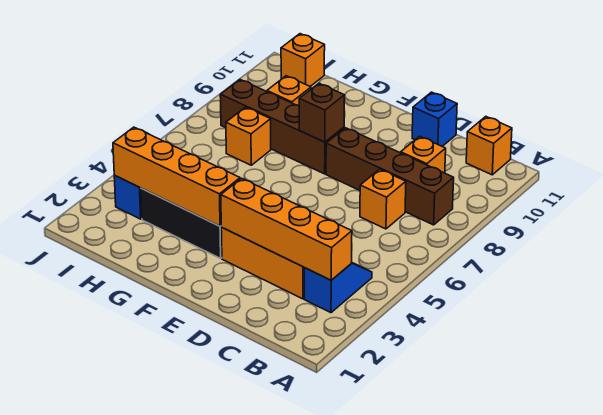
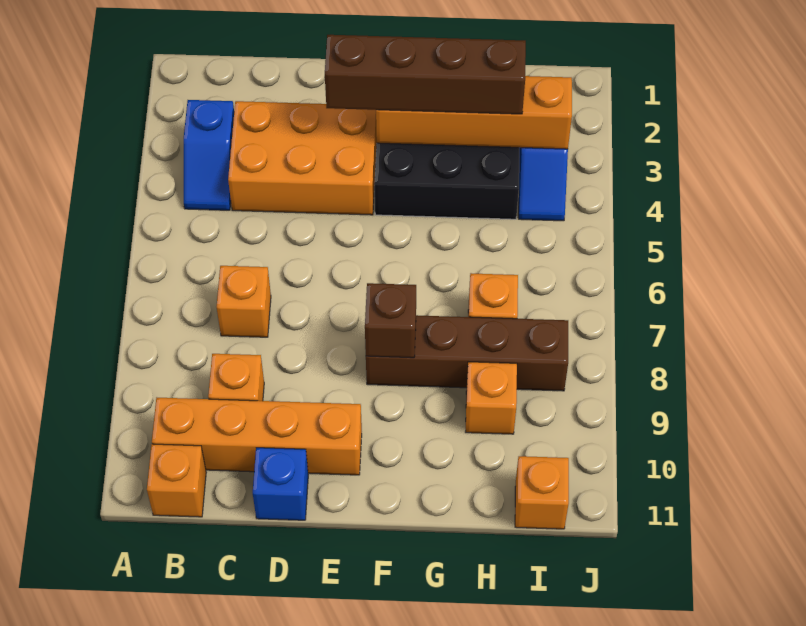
orange 1x4 brick [221,178,352,280] -> orange 1x4 brick moved to [152,398,362,475]
brown 1x4 brick [326,128,454,225] -> brown 1x4 brick moved to [325,35,526,114]

